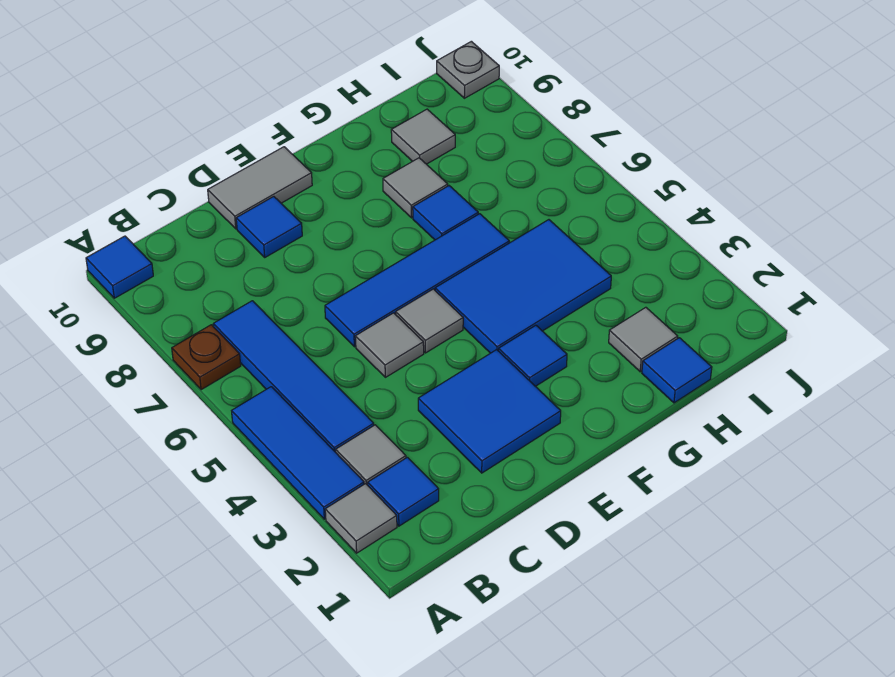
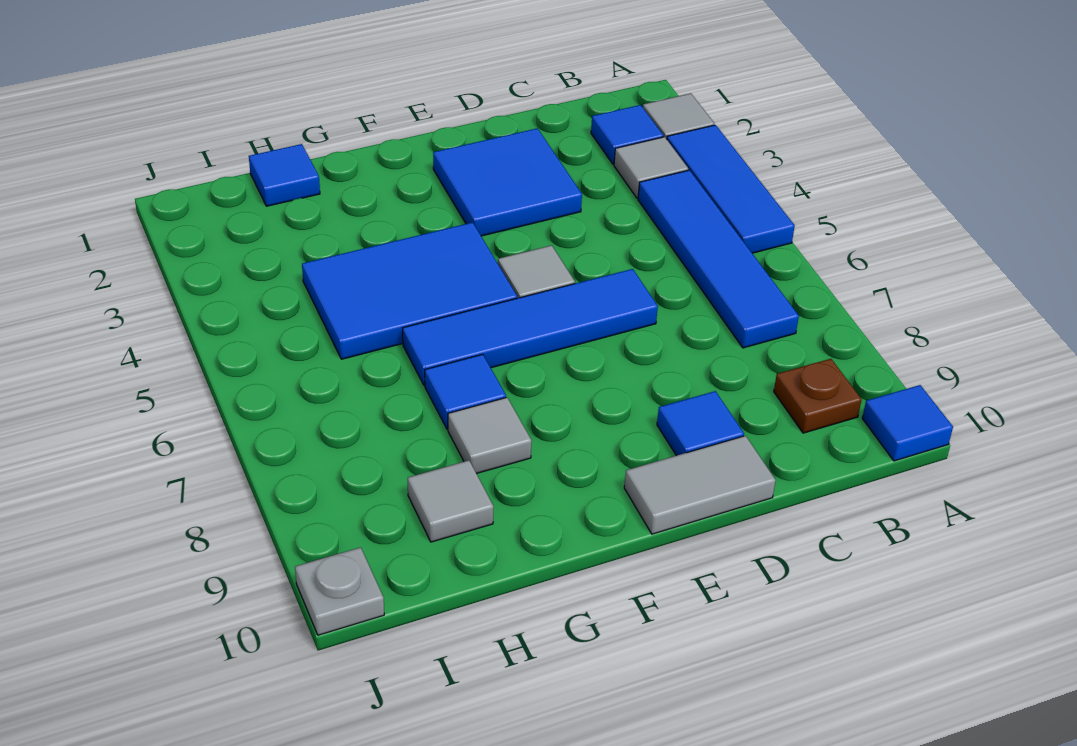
brown 1x1 plate [172,325,241,390] -> brown 1x1 plate moved to [774,359,862,433]
grey 1x1 tile [355,313,424,377] -> none
blue 1x1 tile [499,325,567,386] -> none
grey 1x1 tile [609,307,678,372] -> none

